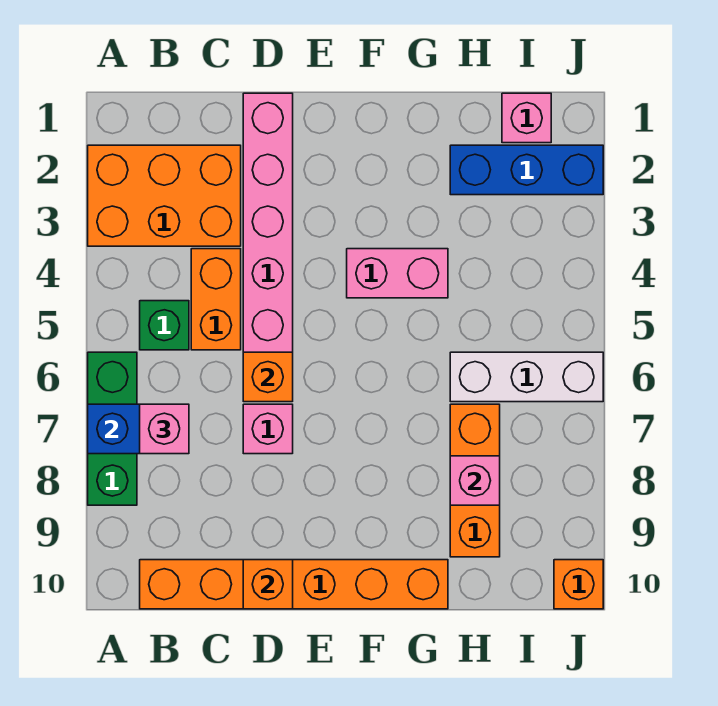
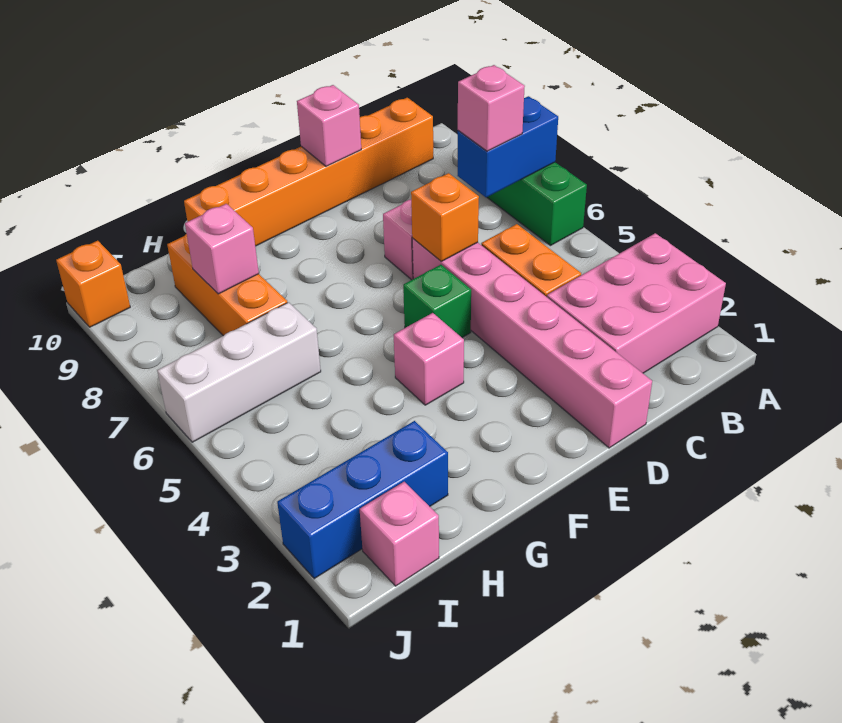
orange 2x3 brick [88,145,241,246] -> pink 2x3 brick [547,233,726,373]
green 1x1 brick [140,301,189,350] -> green 1x1 brick moved to [403,265,471,337]
orange 1x1 brick [243,560,293,609] -> pink 1x1 brick [297,85,361,166]
pink 1x2 brick [347,249,448,298] -> pink 1x1 brick [394,313,464,405]

